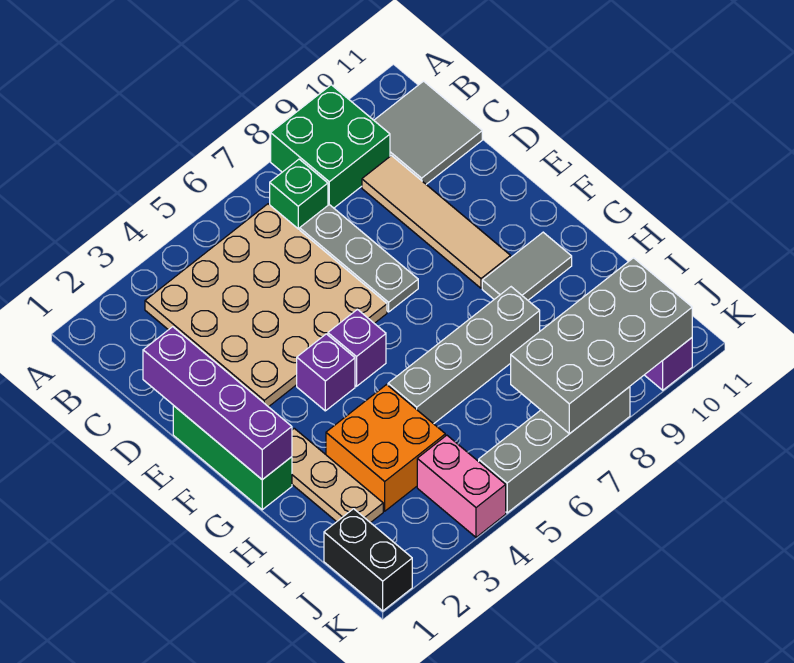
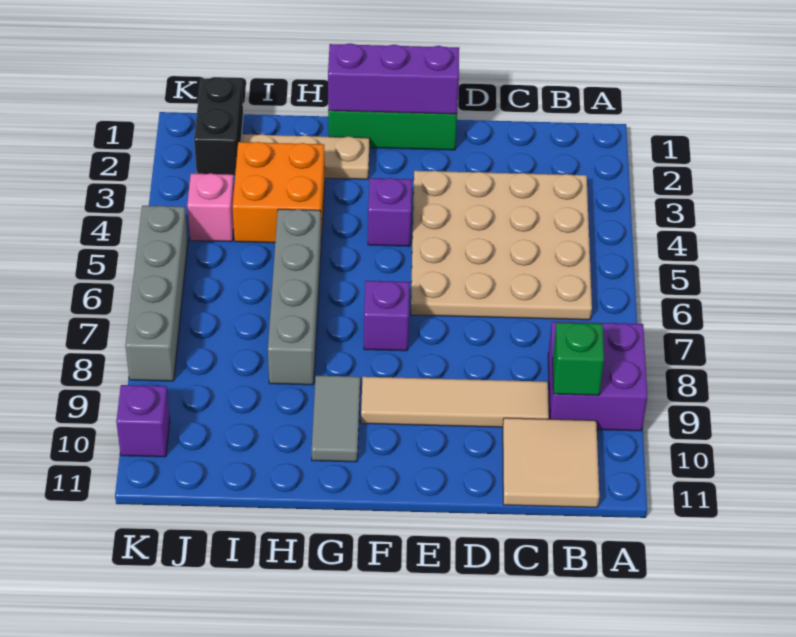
green 2x2 brick [271,85,390,208] -> purple 2x2 brick [548,322,647,431]
green 1x1 brick [270,159,328,230] -> green 1x1 brick moved to [553,322,604,395]
grey 2x2 tile [374,81,482,184] -> tan 2x2 tile [503,418,599,507]
grey 1x3 plate [300,205,418,312] -> none
purple 1x4 brick [143,327,292,480] -> purple 1x3 brick [328,43,459,114]
purple 1x1 brick [328,309,386,386] -> purple 1x1 brick moved to [364,281,410,351]
black 1x2 brick [324,509,412,611] -> black 1x2 brick turned to [194,78,243,176]
pink 1x2 brick [417,435,506,537] -> pink 1x1 brick [187,173,234,242]
grey 2x4 brick [511,258,692,434] -> none

